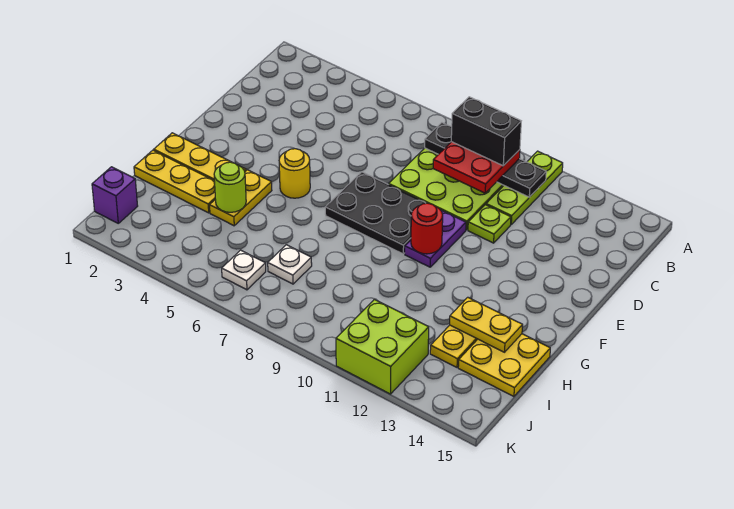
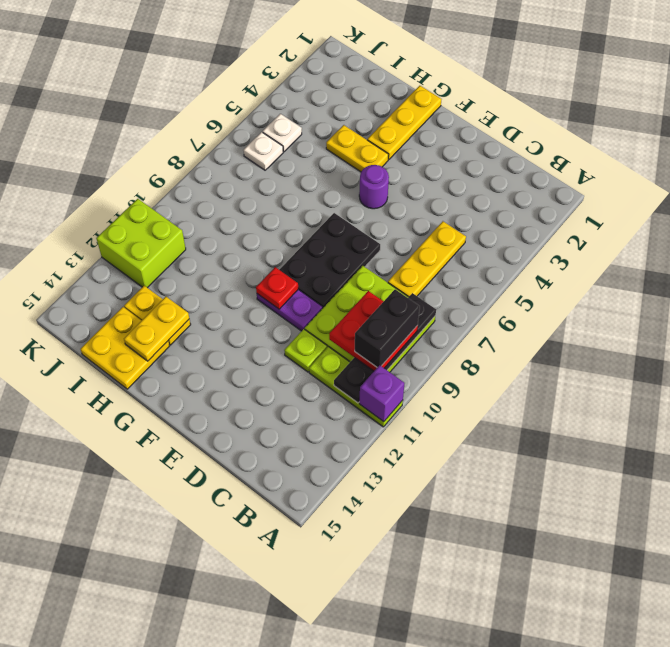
yellow 1x1 round brick [279,149,310,198] -> purple 1x1 round brick [359,165,389,209]
red 1x1 round brick [411,203,443,254] -> red 1x1 plate [256,267,298,309]
yellow 1x3 plate [134,150,215,213] -> yellow 1x3 plate moved to [388,221,466,297]
lime 1x1 round brick [214,162,246,212] -> none
white 1x1 plate [268,245,312,284] -> white 1x1 plate moved to [263,114,302,152]
purple 1x1 brick [92,167,138,223] -> purple 1x1 brick moved to [359,365,405,422]

